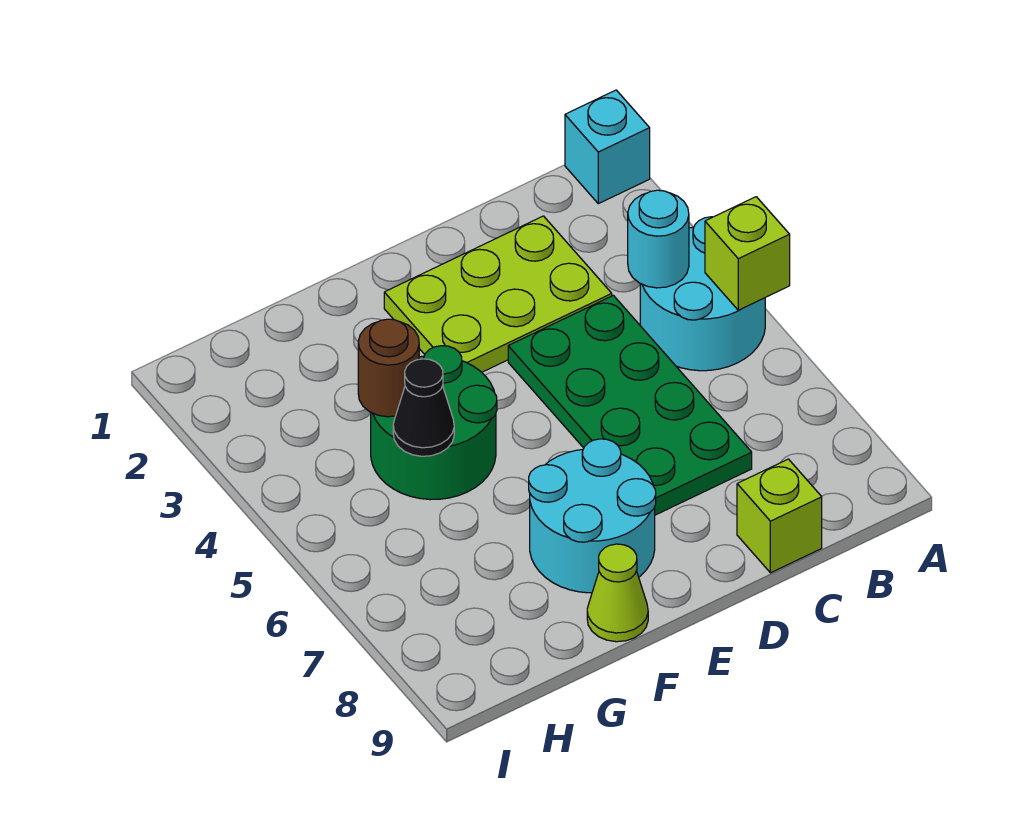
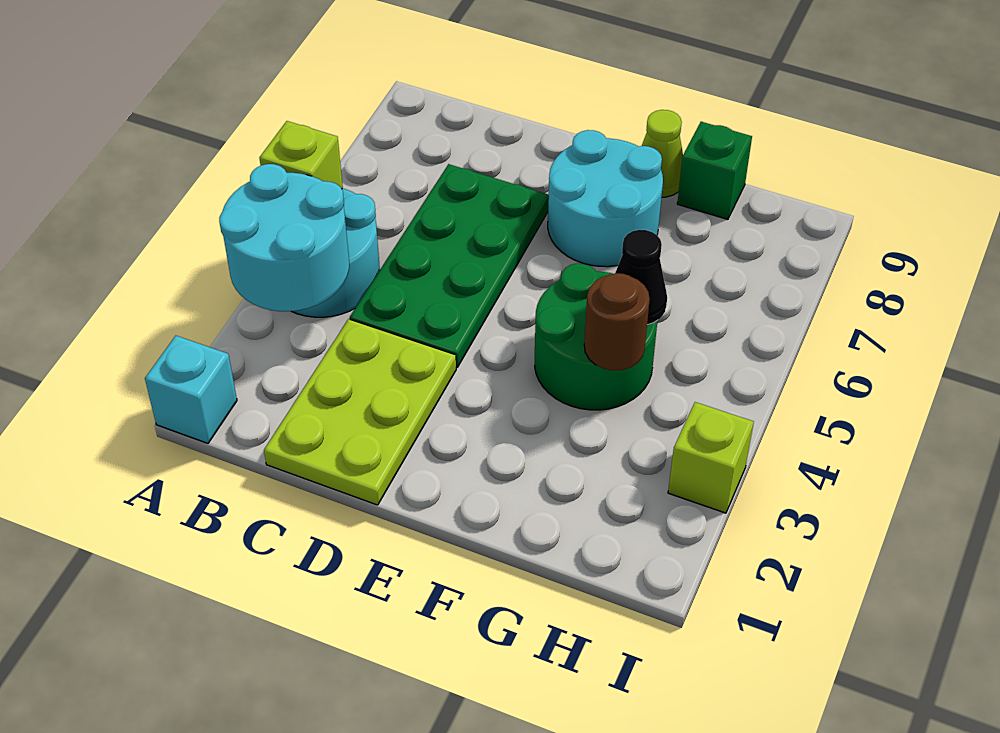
cyan 1x1 round brick [628,190,689,288] -> cyan 2x2 round brick [219,164,349,311]
lime 2x3 plate [384,216,612,372] -> lime 2x3 plate turned to [264,319,456,505]
lime 1x1 brick [737,459,822,573] -> lime 1x1 brick moved to [668,402,754,513]
none -> green 1x1 brick [677,122,752,219]

